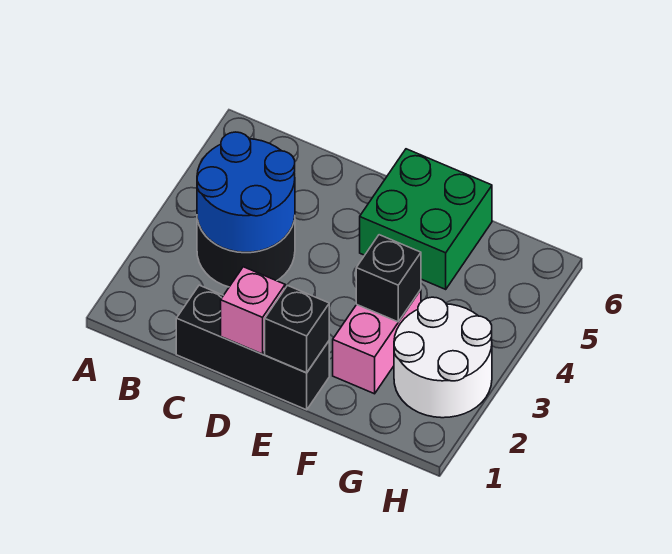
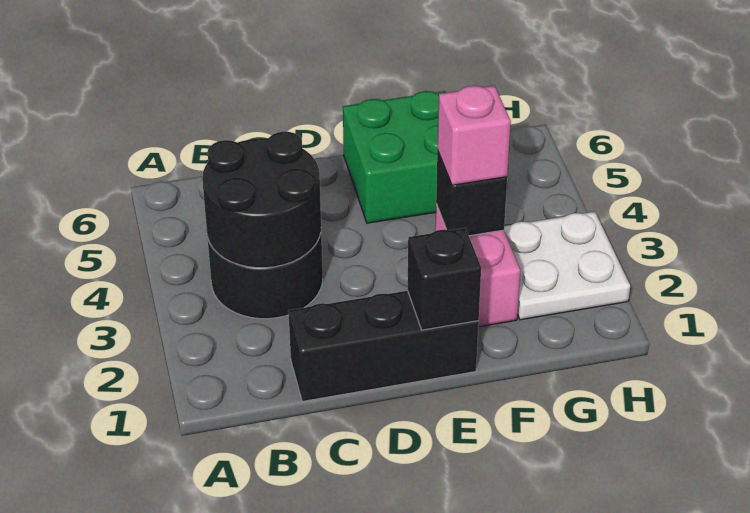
blue 2x2 round brick [197,132,295,252] -> black 2x2 round brick [202,132,321,268]
pink 1x1 brick [221,267,285,354] -> pink 1x1 brick moved to [438,86,511,185]
white 2x2 round brick [394,297,492,418] -> white 2x2 plate [504,212,630,320]

